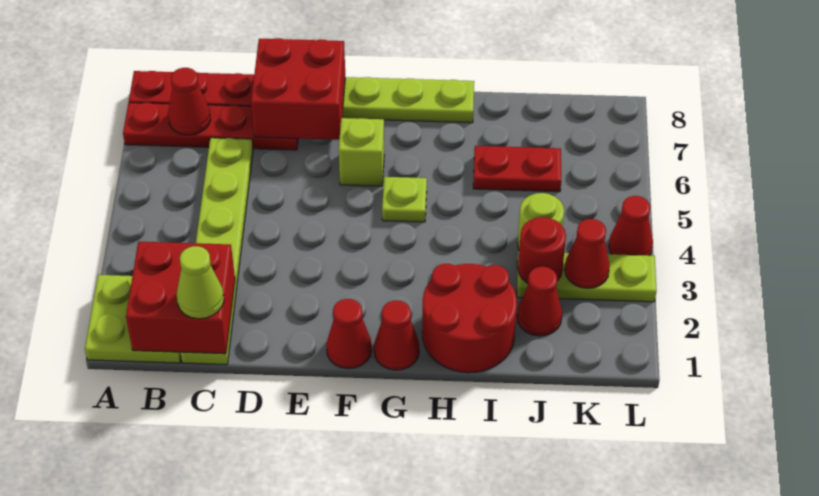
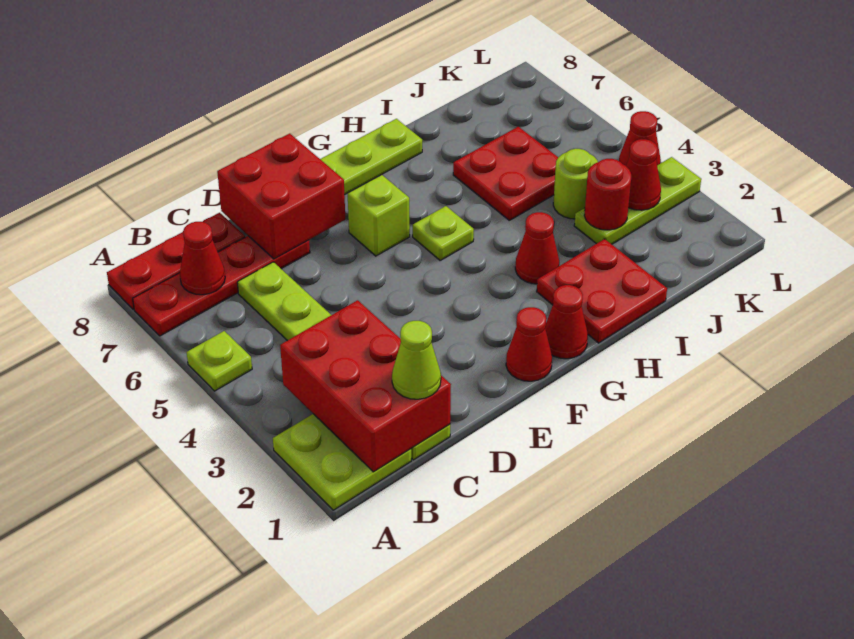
none -> lime 1x1 plate [187,331,252,391]
red 2x2 brick [126,242,235,354] -> red 2x3 brick [280,300,451,472]
red 2x2 round brick [422,264,517,373] -> red 2x2 plate [537,239,667,343]
red 1x2 plate [473,146,561,192] -> red 2x2 plate [453,127,558,220]
red 1x1 cone [517,267,562,336] -> red 1x1 cone moved to [515,212,559,284]

